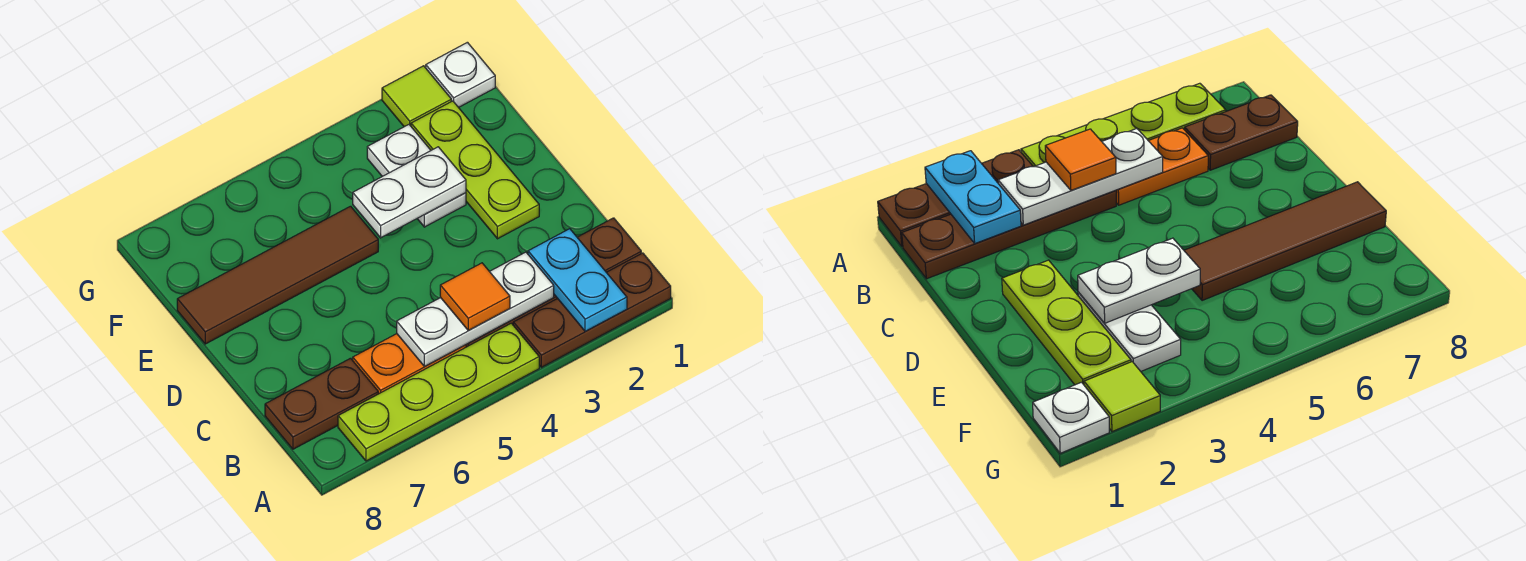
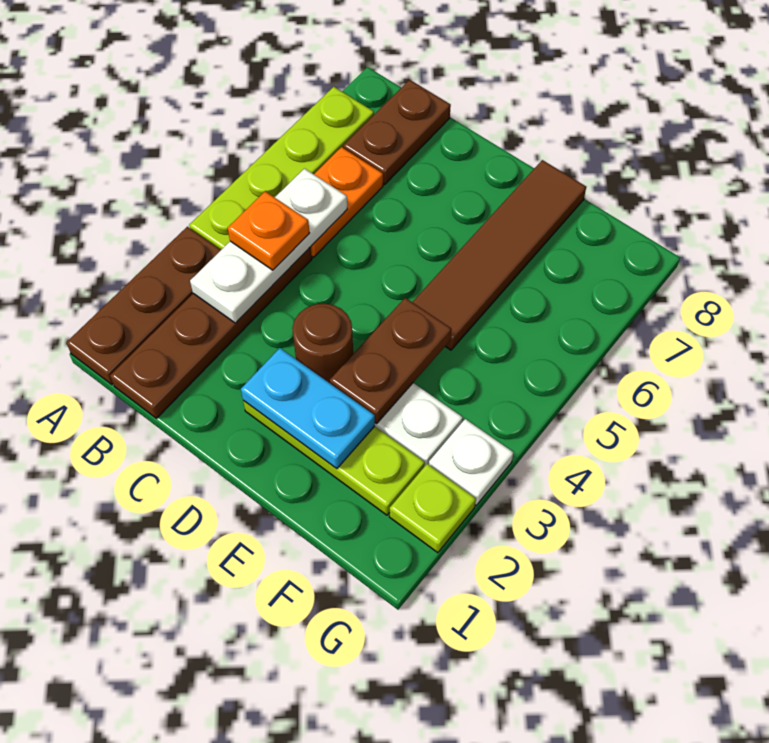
cyan 1x2 plate [528,229,627,332] -> cyan 1x2 plate moved to [241,348,375,469]
orange 1x1 tile [440,263,510,331] -> orange 1x1 plate [228,191,309,270]
none -> brown 1x1 round brick [292,303,353,383]
white 1x2 plate [353,147,466,238] -> brown 1x2 plate [330,298,451,424]
white 1x1 plate [426,42,495,107] -> white 1x1 plate moved to [429,419,514,505]
lime 1x1 tile [382,66,451,127] -> lime 1x1 plate [389,464,476,553]

